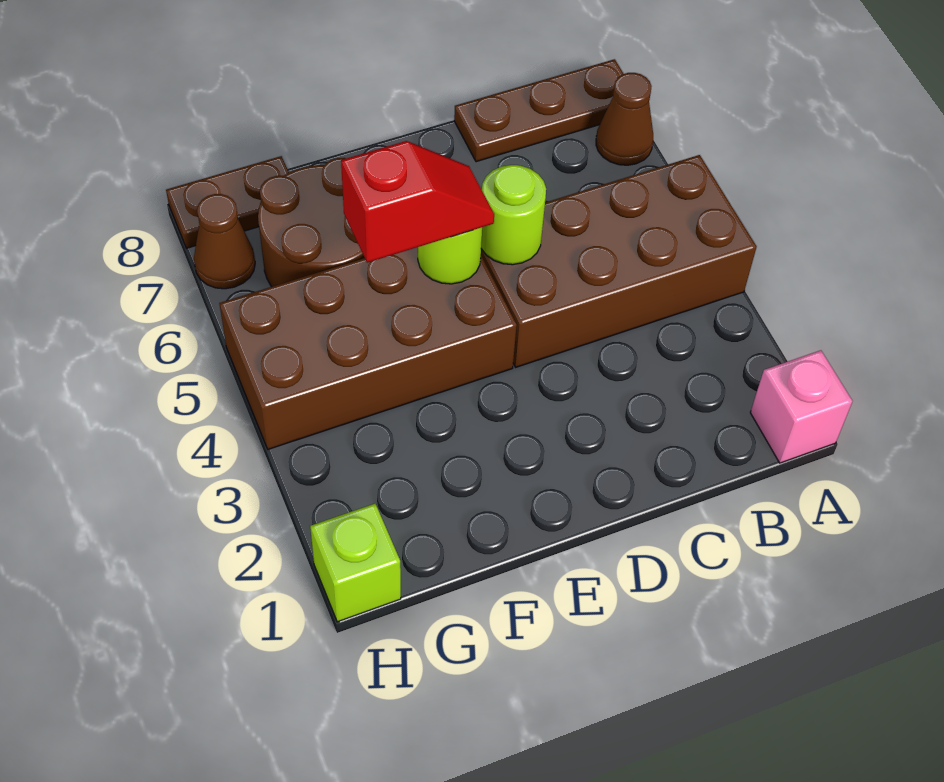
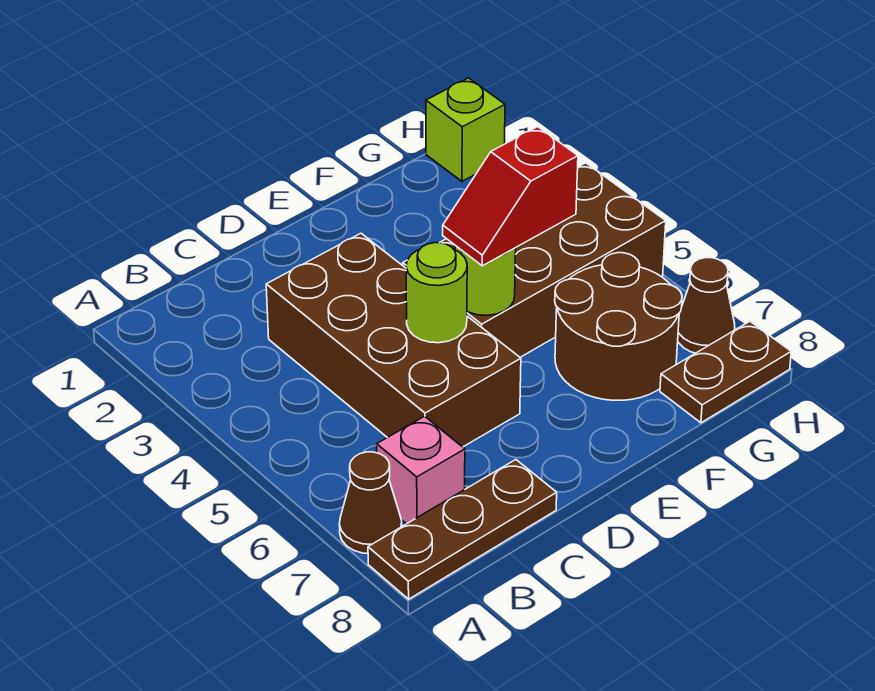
pink 1x1 brick [750,350,852,463] -> pink 1x1 brick moved to [377,416,465,524]
brown 2x4 brick [481,155,757,367] -> brown 2x4 brick turned to [266,233,521,447]

